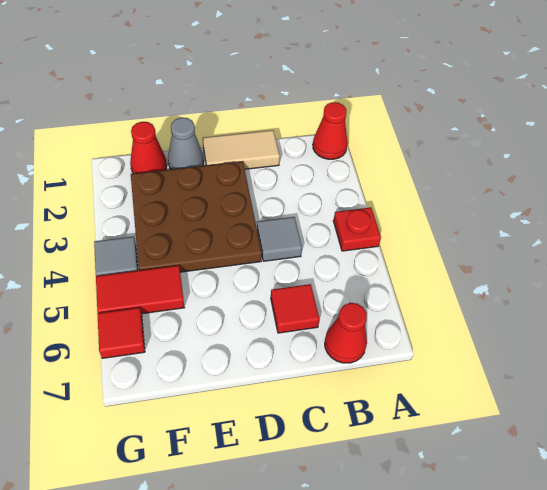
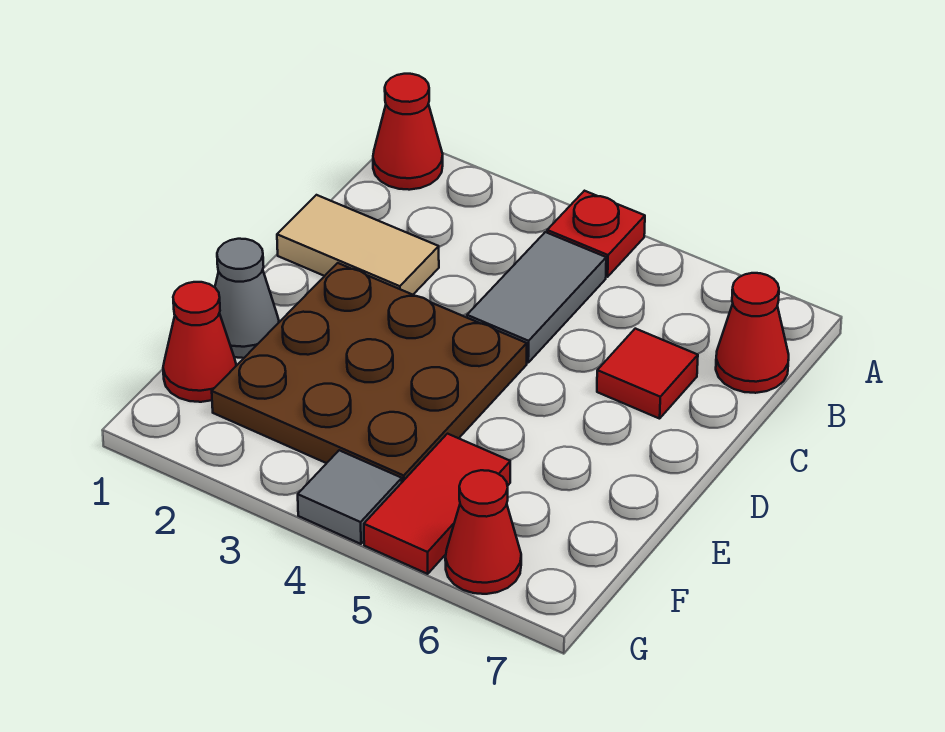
tan 1x2 tile [203,130,280,169] -> tan 1x2 tile turned to [277,195,439,295]
grey 1x1 tile [257,217,302,261] -> grey 1x2 tile [467,232,606,362]
red 1x1 tile [97,307,145,358] -> red 1x1 cone [445,470,521,594]

